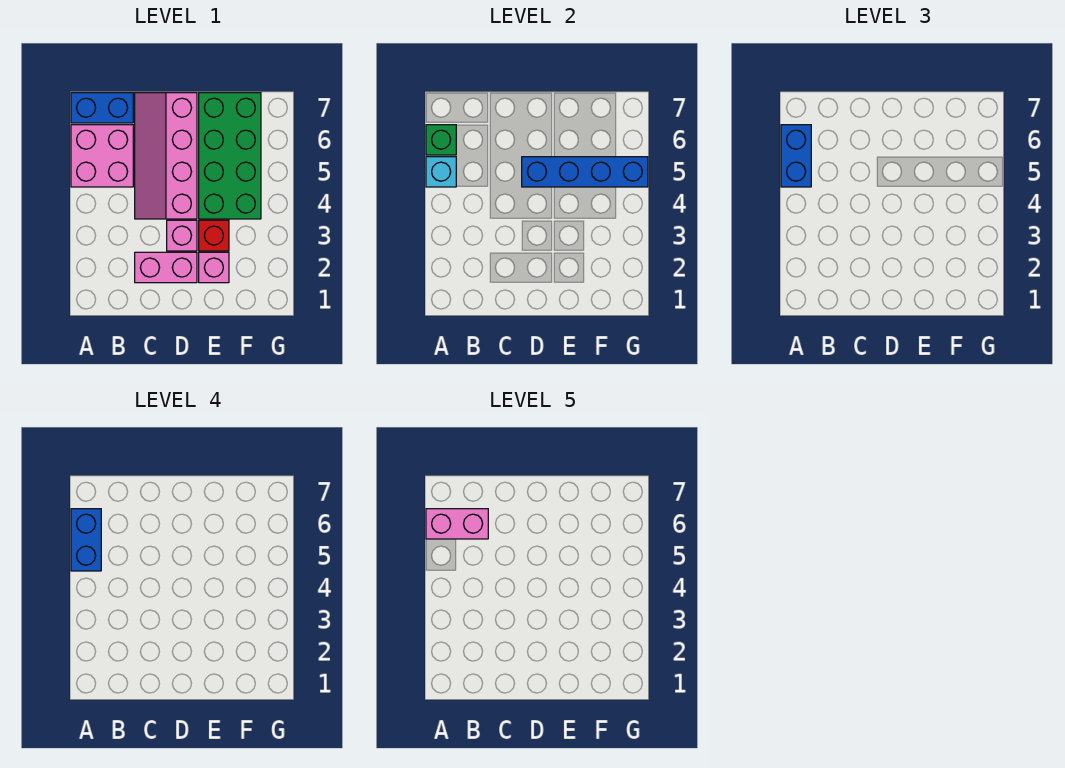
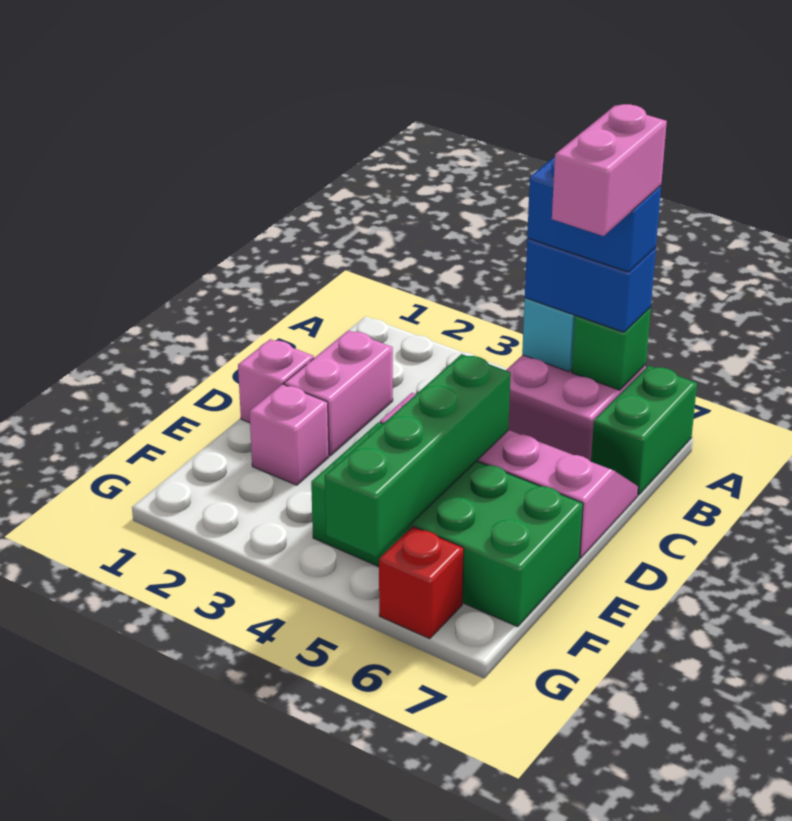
blue 1x2 brick [71,93,133,123] -> green 1x2 brick [591,366,697,495]
pink 1x1 brick [167,220,197,251] -> pink 1x1 brick moved to [238,339,314,423]
blue 1x4 brick [522,157,648,187] -> green 1x4 brick [325,354,511,557]
red 1x1 brick [199,220,229,251] -> red 1x1 brick moved to [379,526,464,639]

